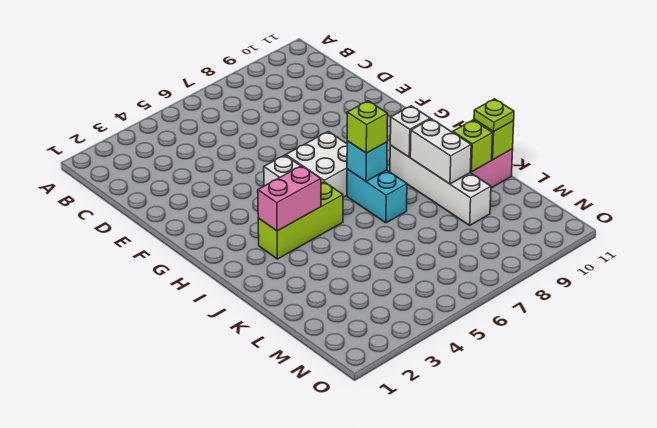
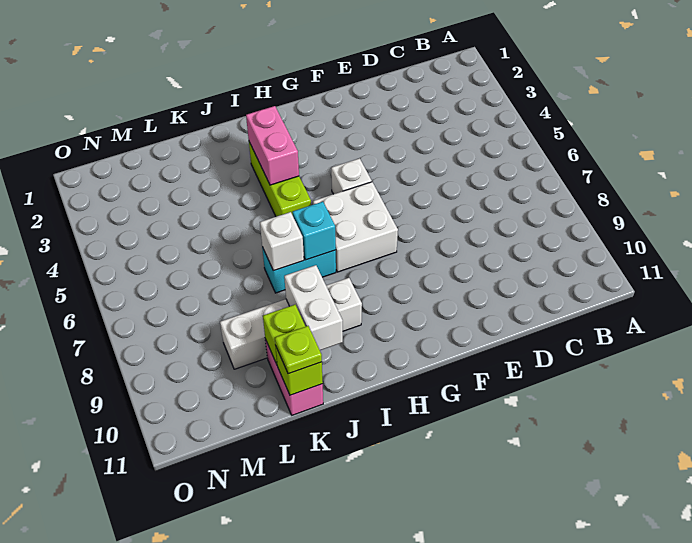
lime 1x1 brick [347,101,388,153] -> none
white 1x1 brick [390,106,430,157] -> white 1x1 brick moved to [260,212,304,271]
white 1x2 brick [410,119,471,184] -> white 1x2 brick turned to [284,265,343,350]

